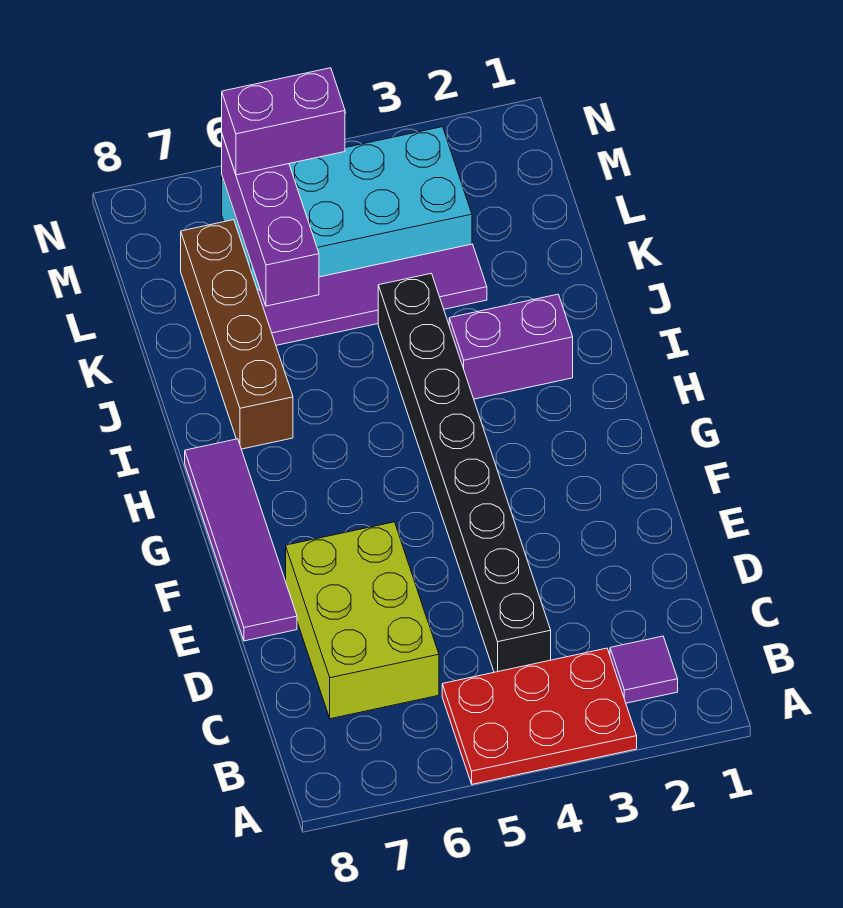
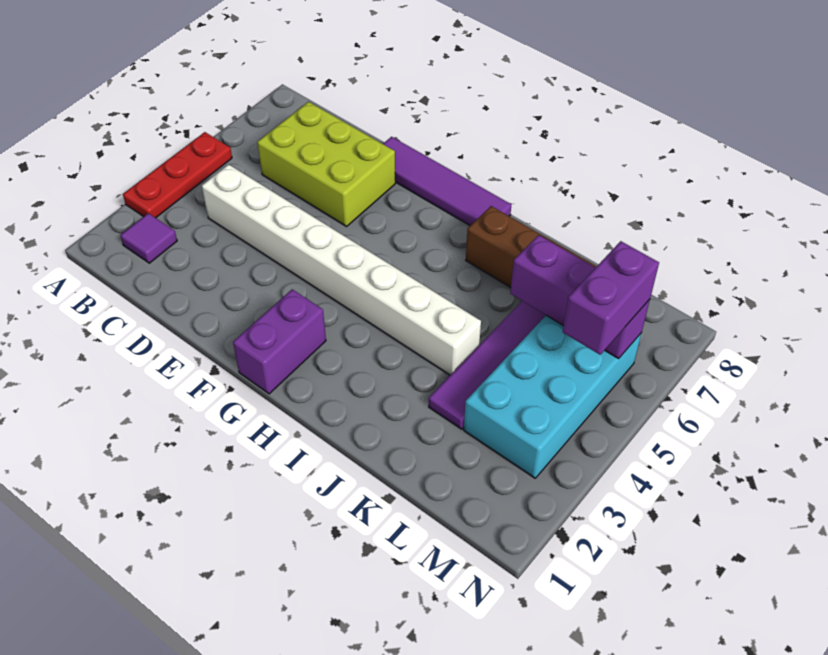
red 2x3 plate [442,648,637,784] -> red 1x3 plate [123,132,232,218]
black 1x8 brick [378,273,551,672] -> white 1x8 brick [202,164,481,375]
purple 1x2 brick [449,294,573,399] -> purple 1x2 brick moved to [233,289,326,394]

